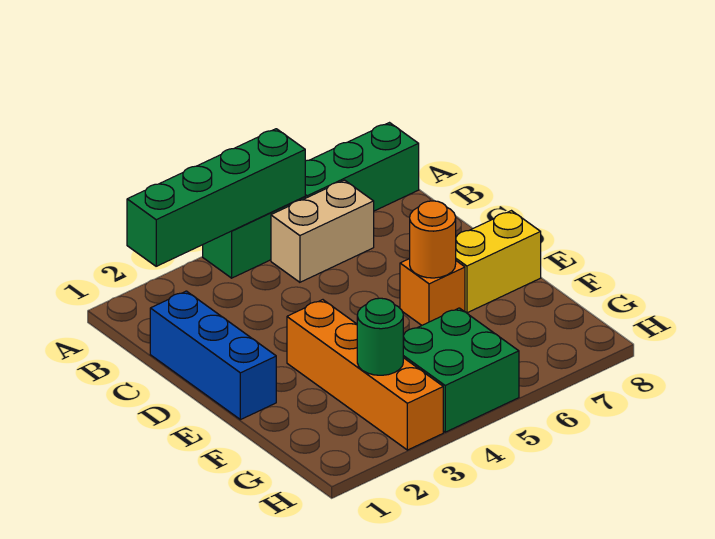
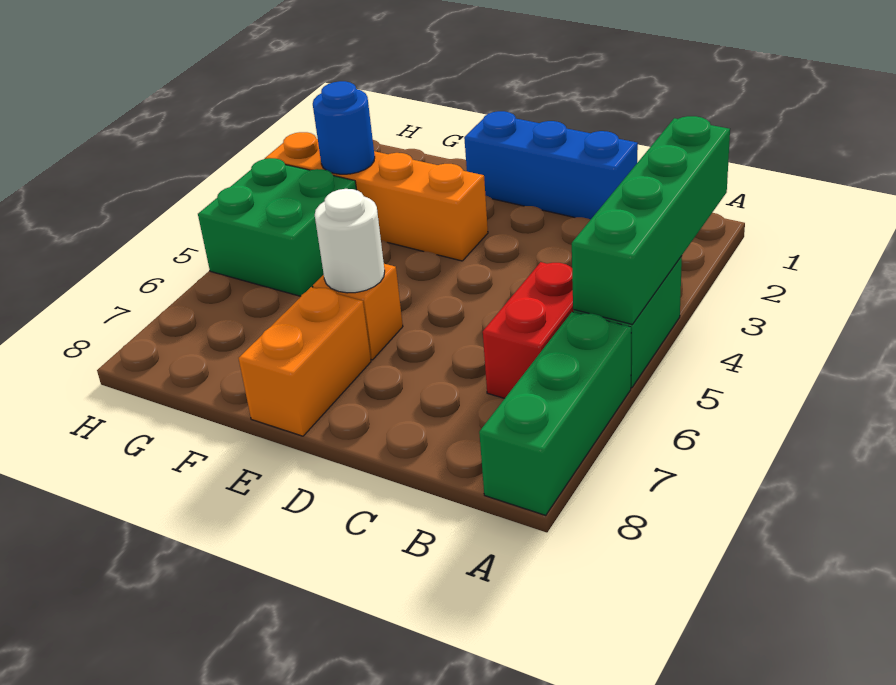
tan 1x2 brick [271,180,374,282] -> red 1x2 brick [483,262,573,398]
orange 1x1 round brick [409,201,456,278] -> white 1x1 round brick [315,189,385,293]
yellow 1x2 brick [456,211,541,313] -> orange 1x2 brick [239,287,371,436]
green 1x1 round brick [357,298,403,375] -> blue 1x1 round brick [313,81,375,174]

